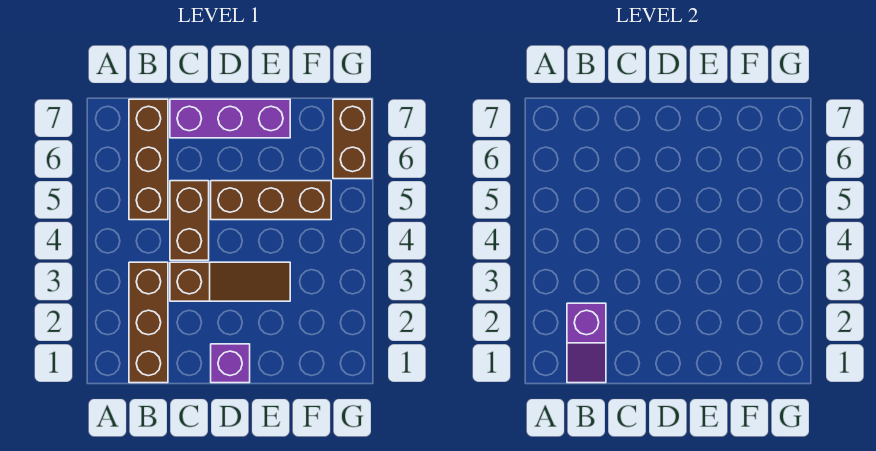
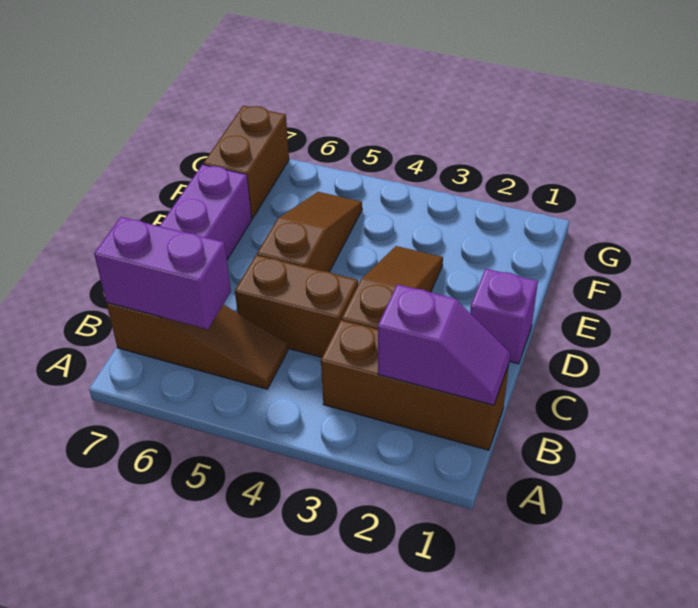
brown 1x3 brick [129,99,168,220] -> brown 1x3 slope [106,303,288,389]
none -> purple 1x2 brick [94,217,231,329]
brown 1x3 brick [211,181,331,220] -> brown 1x3 slope [257,192,362,272]
brown 1x2 brick [333,99,372,179] -> brown 1x2 brick turned to [203,106,289,218]

